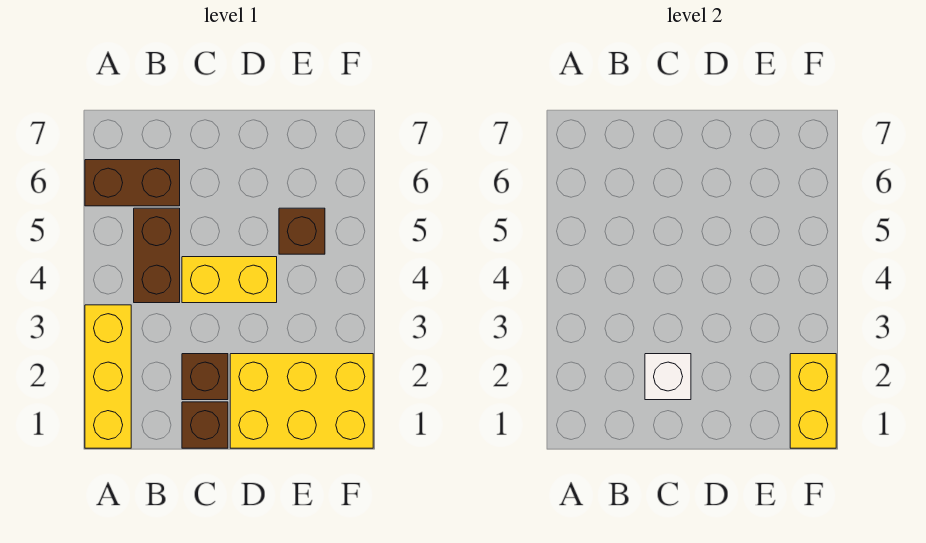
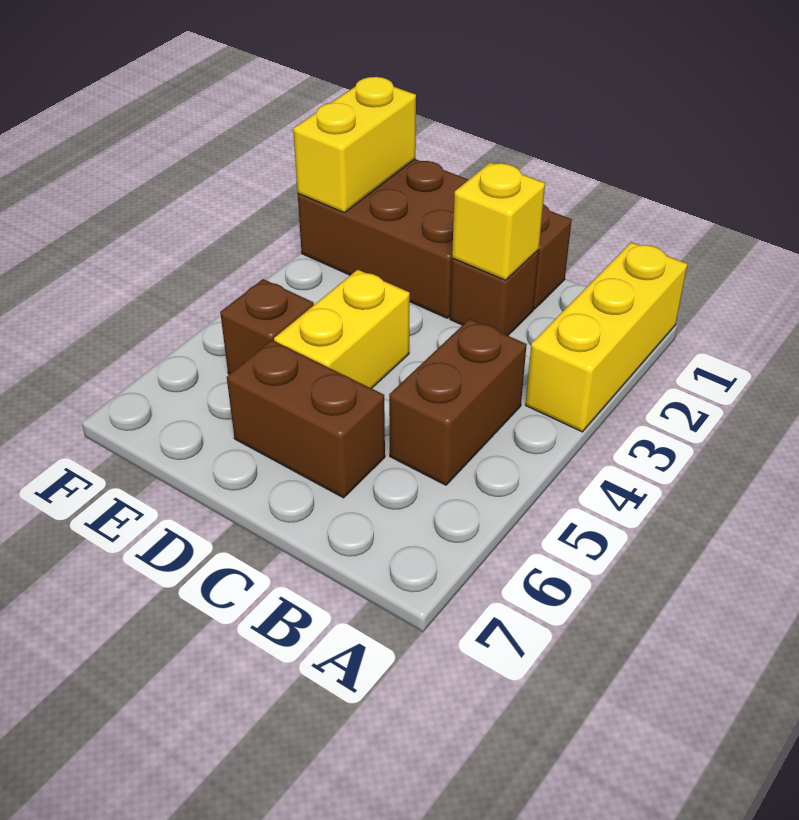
brown 1x2 brick [85,160,180,206] -> brown 1x2 brick moved to [227,340,385,498]
white 1x1 brick [645,354,691,400] -> yellow 1x1 brick [452,162,545,280]
yellow 1x2 brick [182,257,277,303] -> yellow 1x2 brick turned to [274,270,410,389]
yellow 2x3 brick [230,354,373,448] -> brown 2x3 brick [298,159,468,318]

